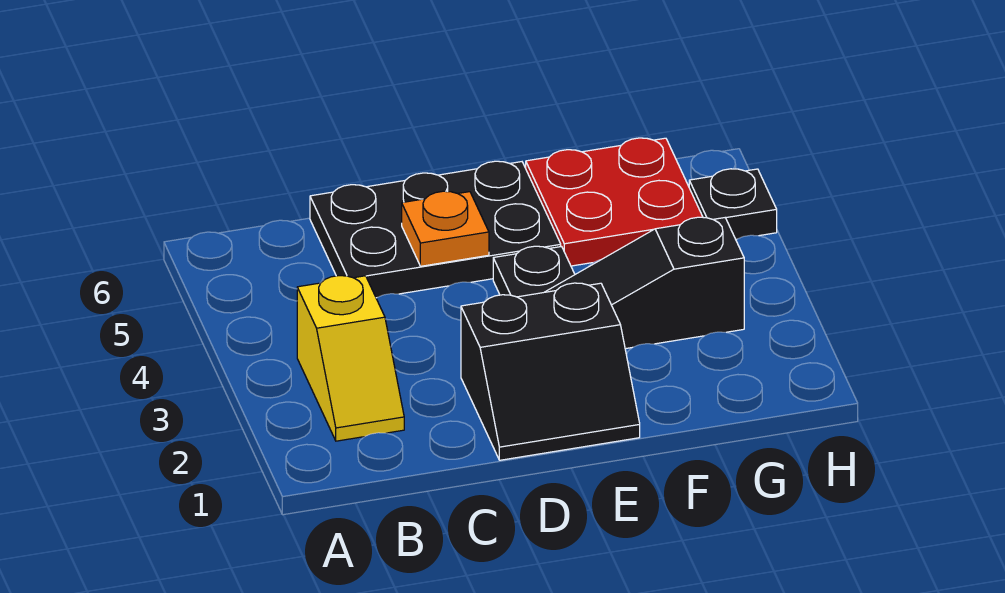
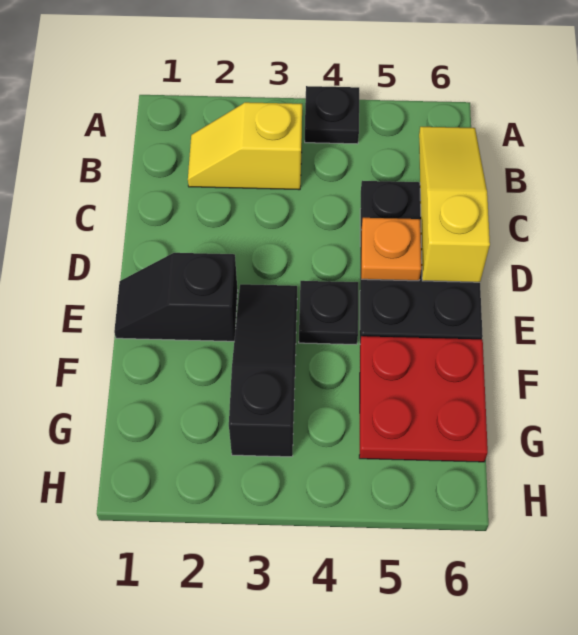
none -> yellow 1x3 slope [419,127,490,282]
black 2x2 slope [461,283,640,460] -> black 1x2 slope [114,253,238,341]
black 1x1 plate [689,169,777,239] -> black 1x1 plate moved to [305,86,359,144]

